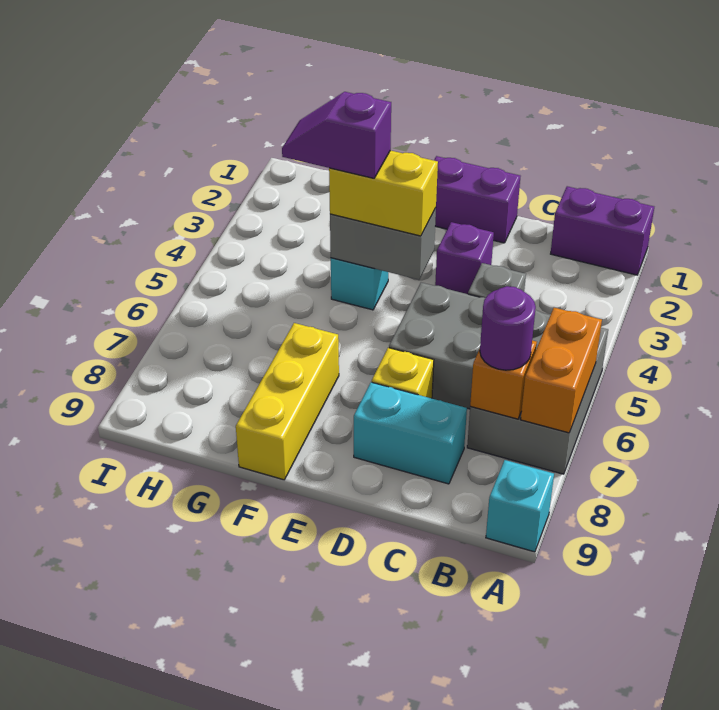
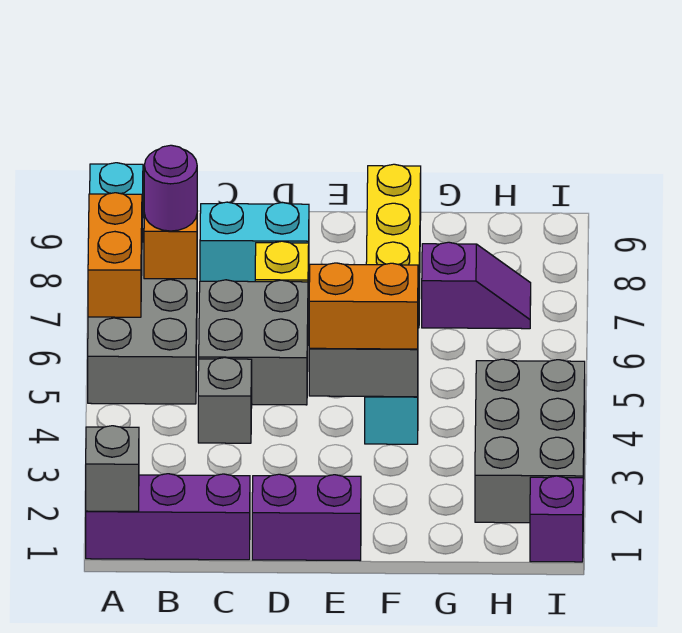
purple 1x2 brick [551,186,654,275] -> purple 1x3 brick [86,474,250,560]
none -> grey 1x1 brick [86,426,139,511]
purple 1x1 brick [435,222,494,294] -> purple 1x1 brick moved to [530,476,583,562]
yellow 1x2 brick [329,150,438,236] -> orange 1x2 brick [309,263,418,349]
purple 1x2 slope [282,92,391,178] -> purple 1x2 slope moved to [422,242,531,329]
none -> grey 2x3 brick [475,359,585,523]

